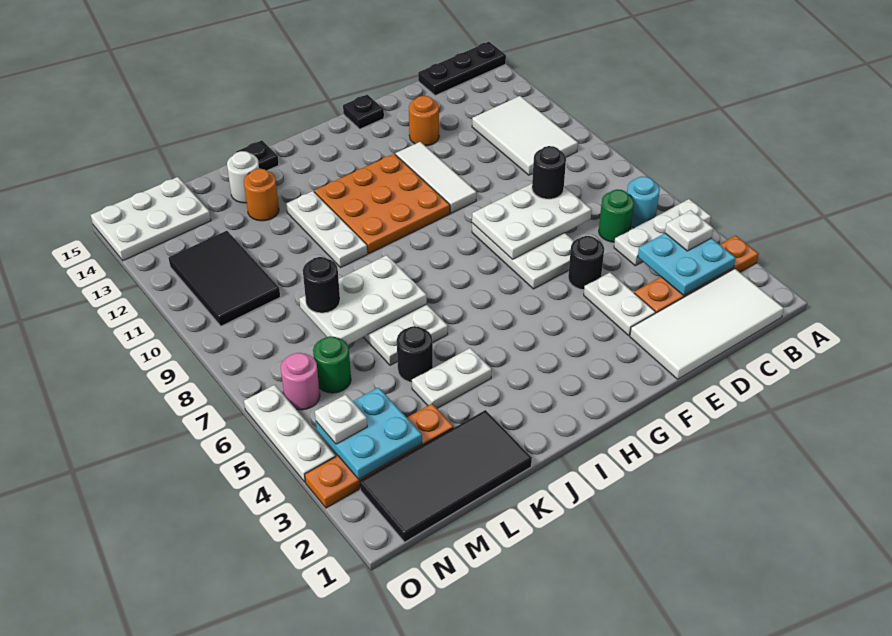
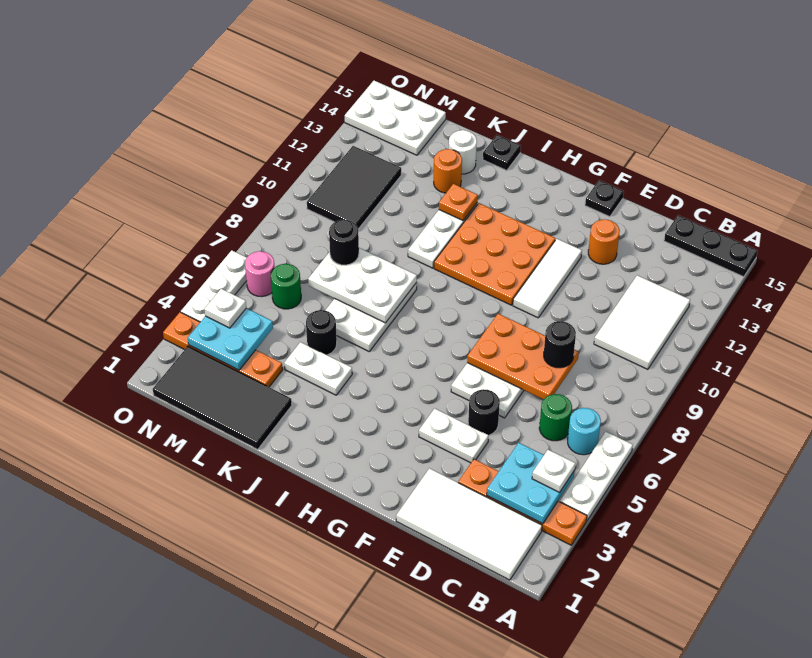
white 1x3 plate [614,199,711,266] -> white 1x3 plate turned to [560,432,633,520]
white 2x3 plate [472,184,592,259] -> orange 2x3 plate [467,314,579,400]
white 1x2 plate [584,272,656,335] -> white 1x2 plate turned to [419,408,489,463]
none -> orange 1x1 plate [439,184,478,220]

